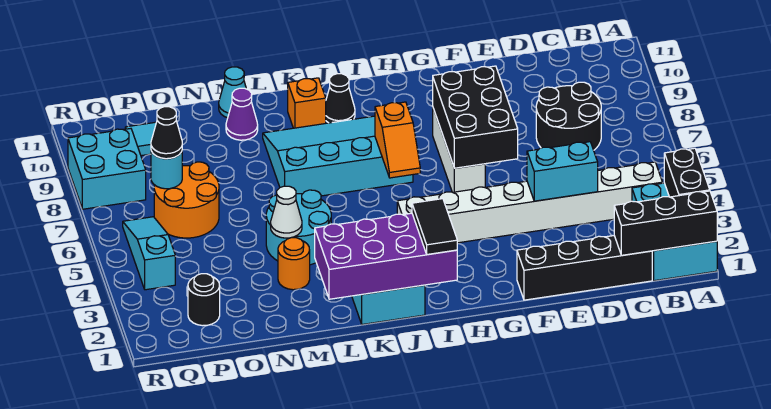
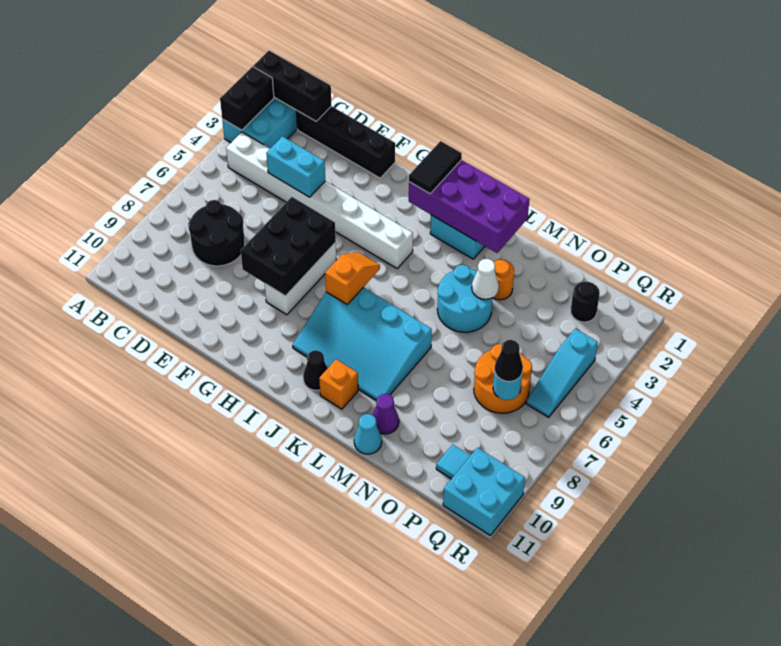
cyan 2x2 brick [68,129,146,209] -> cyan 2x2 brick moved to [443,448,525,535]

